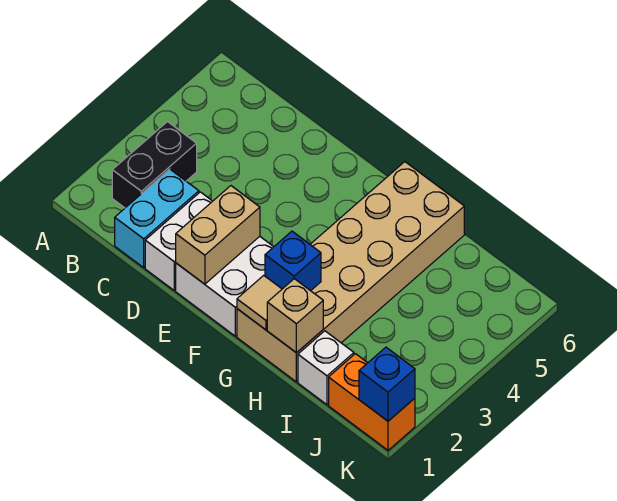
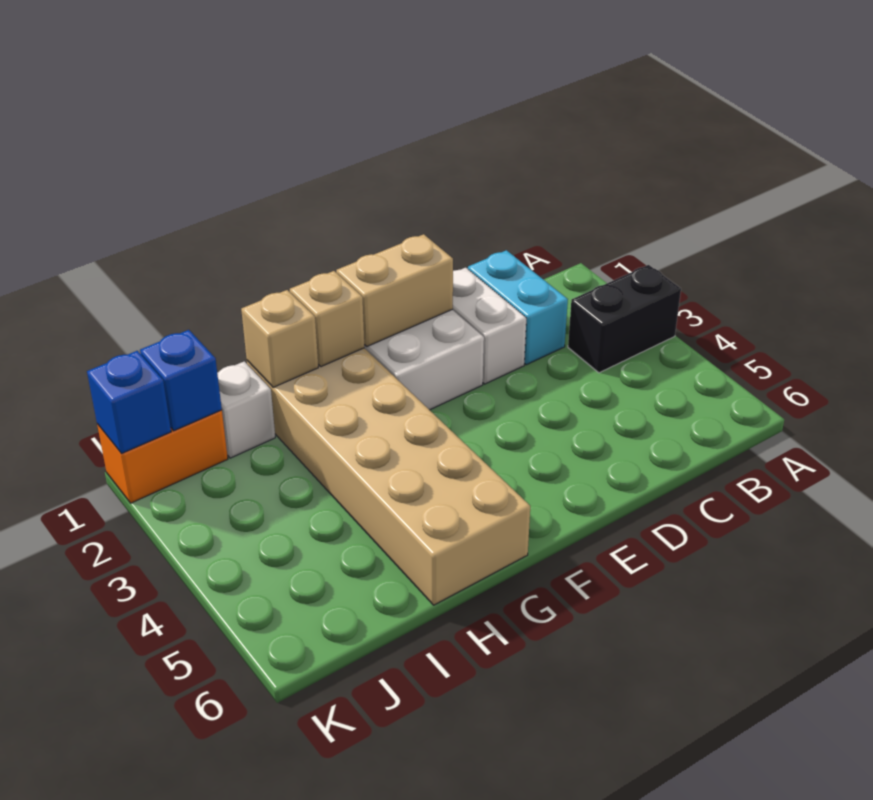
black 1x2 brick [112,122,197,208] -> black 1x2 brick turned to [568,265,681,373]
tan 1x2 brick [176,186,260,284] -> tan 1x2 brick turned to [336,234,453,347]
tan 1x1 tile [237,275,282,330] -> tan 1x1 brick [290,271,364,367]
blue 1x1 brick [265,231,321,291] -> blue 1x1 brick moved to [140,330,222,431]

